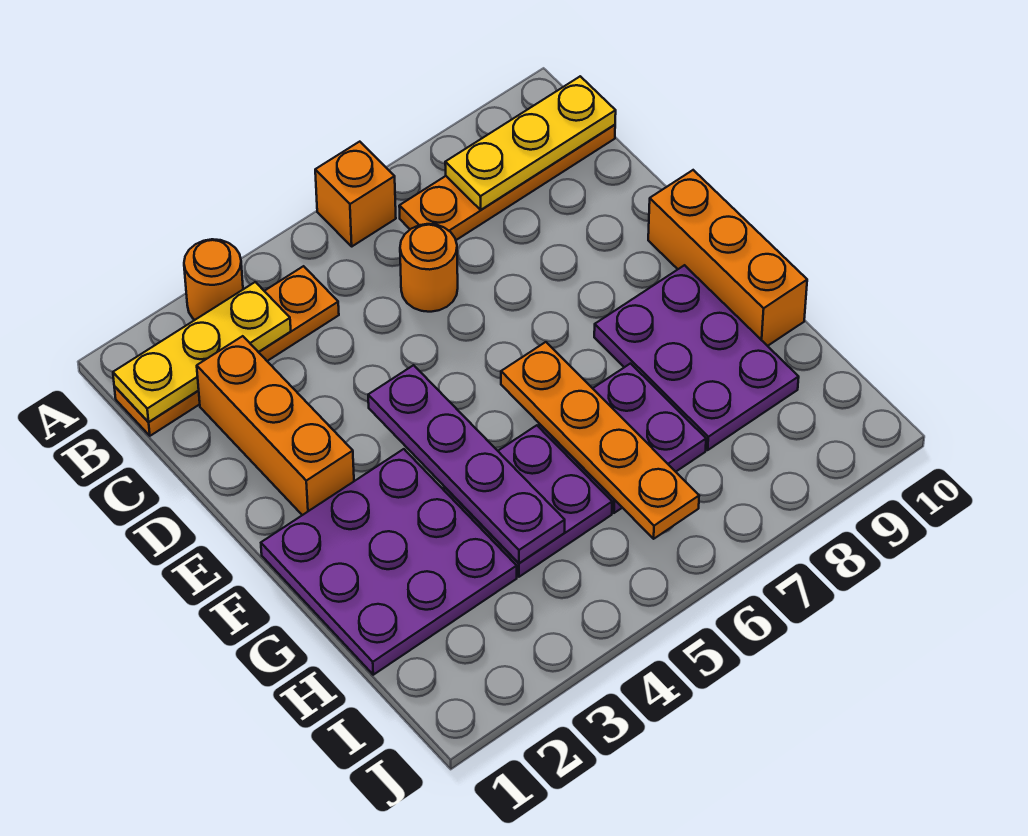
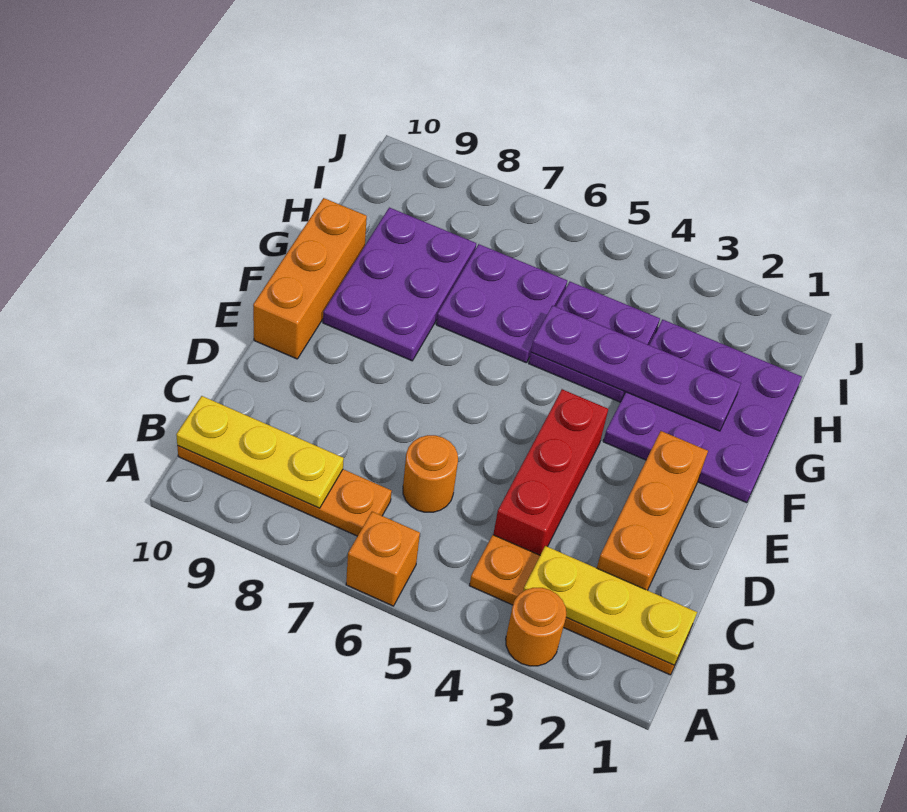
none -> red 1x3 brick [493,389,608,555]
purple 1x4 plate [368,365,565,563] -> purple 1x4 plate turned to [531,305,741,431]
orange 1x4 plate [501,342,699,539] -> none

